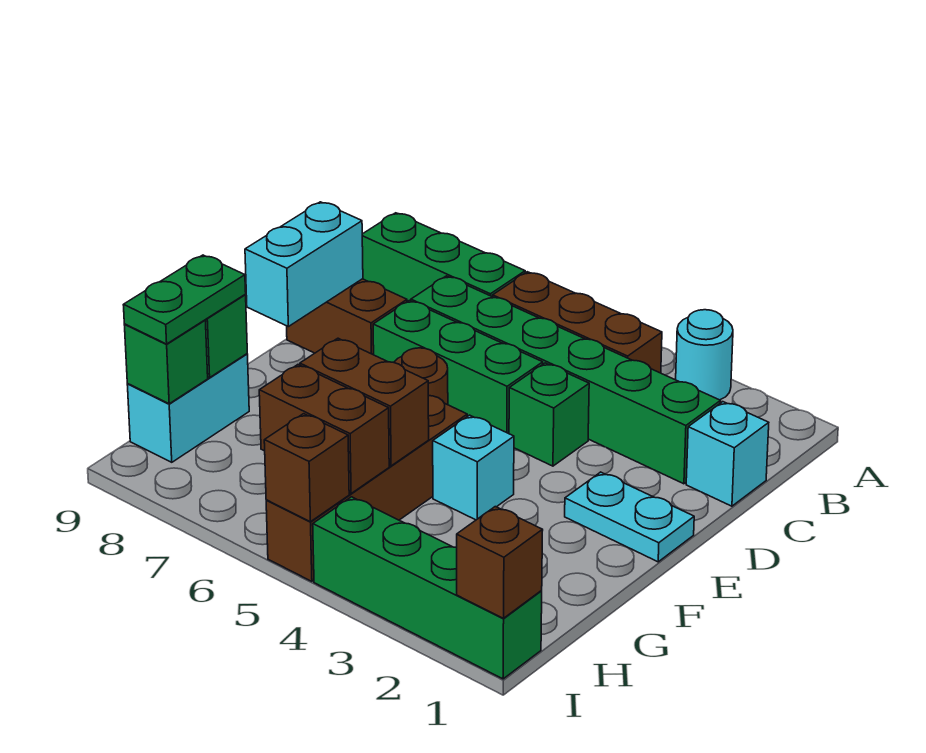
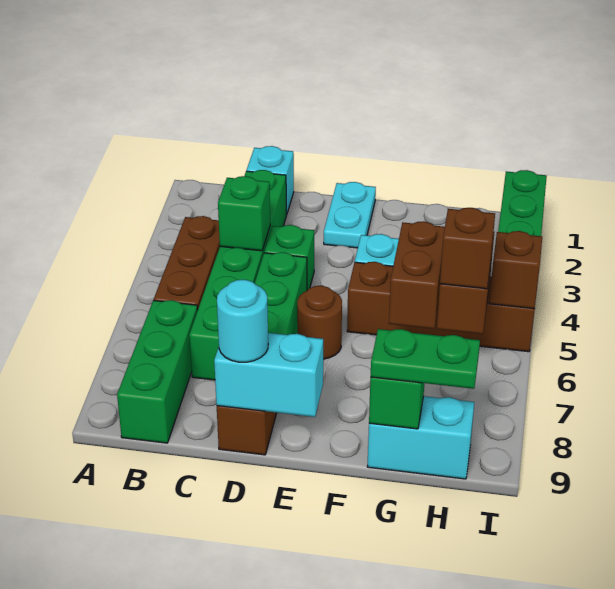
cyan 1x1 round brick [676,310,733,400] -> cyan 1x1 round brick moved to [217,280,268,362]
green 1x1 brick [125,320,208,404] -> green 1x1 brick moved to [218,176,270,251]
brown 1x1 brick [457,507,543,618] -> brown 1x1 brick moved to [440,208,495,289]

